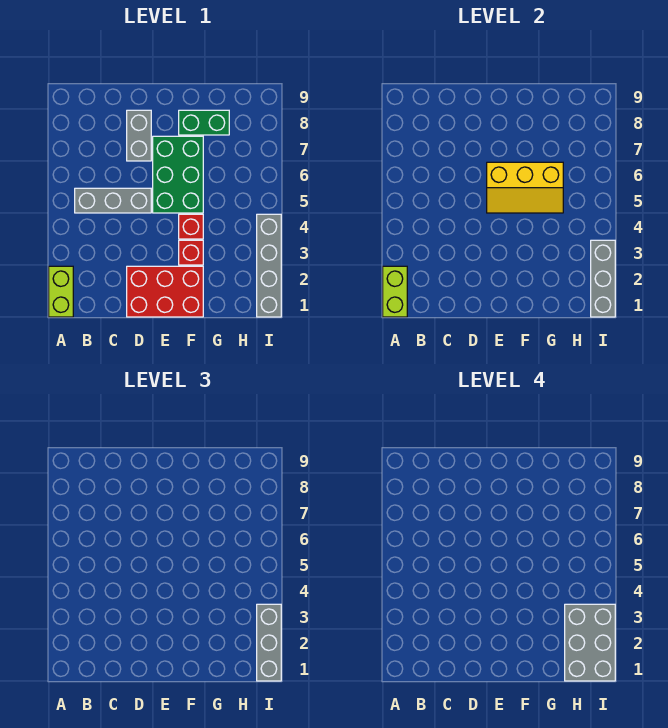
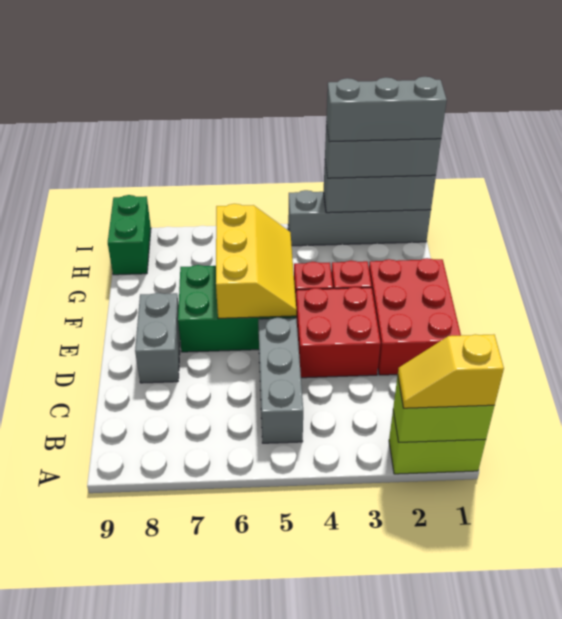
none -> yellow 1x2 slope [398,334,504,408]
none -> red 2x2 brick [296,287,381,378]
grey 1x2 brick [127,110,151,161] -> grey 1x2 brick turned to [135,293,180,383]
green 1x2 brick [179,110,229,135] -> green 1x2 brick moved to [108,195,151,275]
grey 2x3 brick [565,604,615,681] -> grey 1x3 brick [326,77,447,142]

